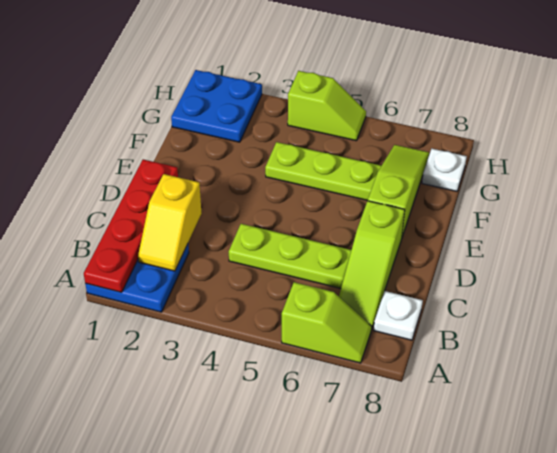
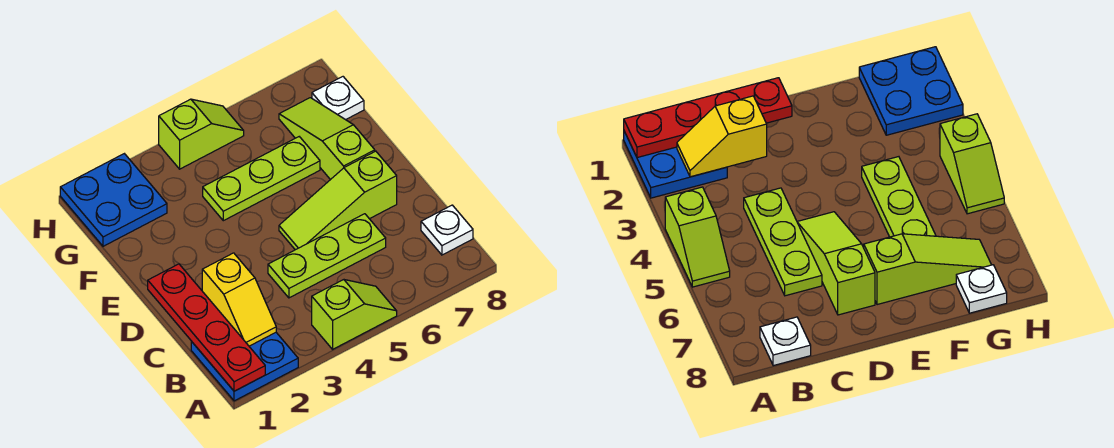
lime 1x2 slope [282,282,372,363] -> lime 1x2 slope moved to [312,280,397,349]
lime 1x3 slope [339,201,405,330] -> lime 1x3 slope turned to [279,151,397,250]

